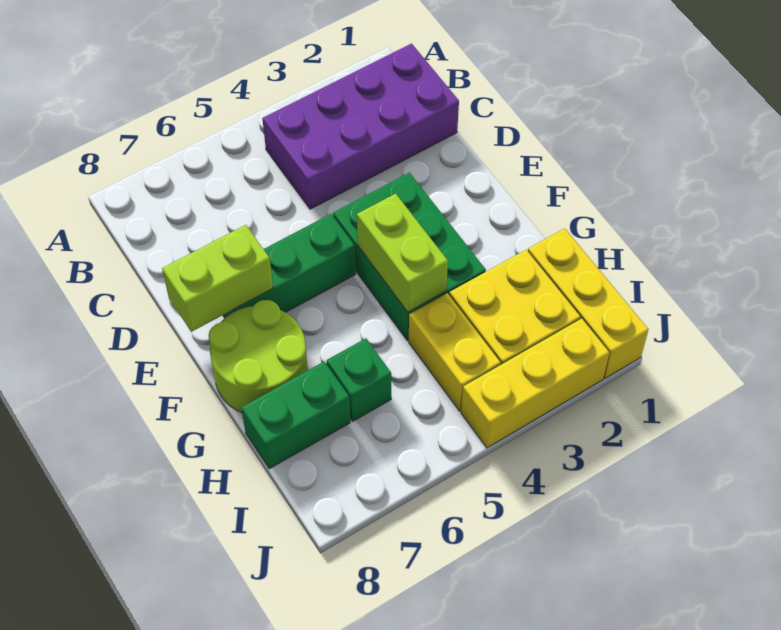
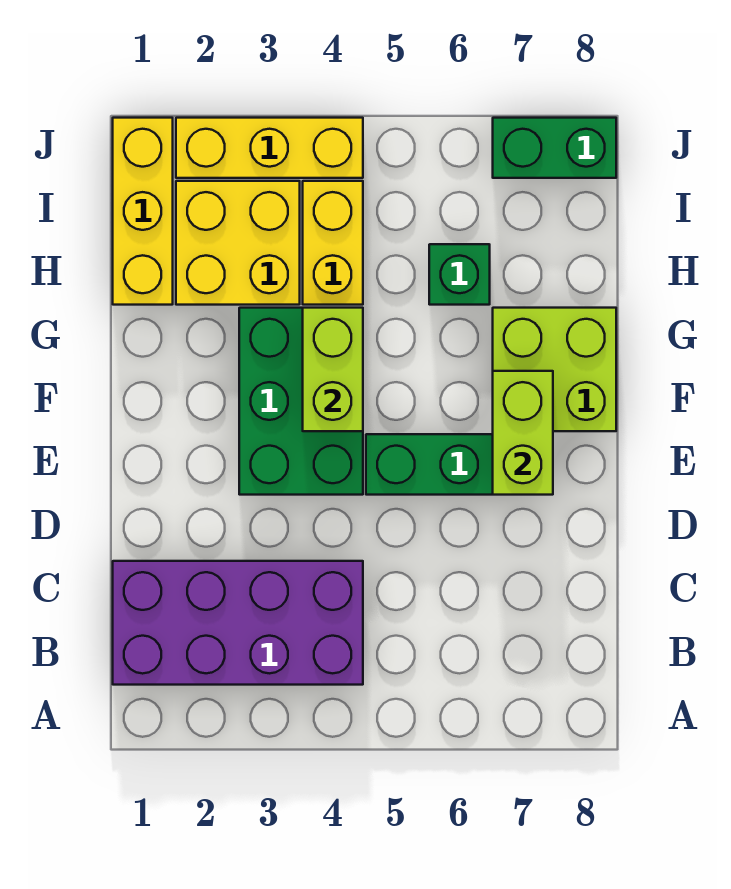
lime 1x2 brick [162,225,273,332] -> lime 1x2 brick turned to [493,371,553,495]
lime 2x2 round brick [208,300,308,412] -> lime 2x2 brick [493,308,616,431]
green 1x2 brick [241,361,350,469] -> green 1x2 brick moved to [493,118,616,178]

